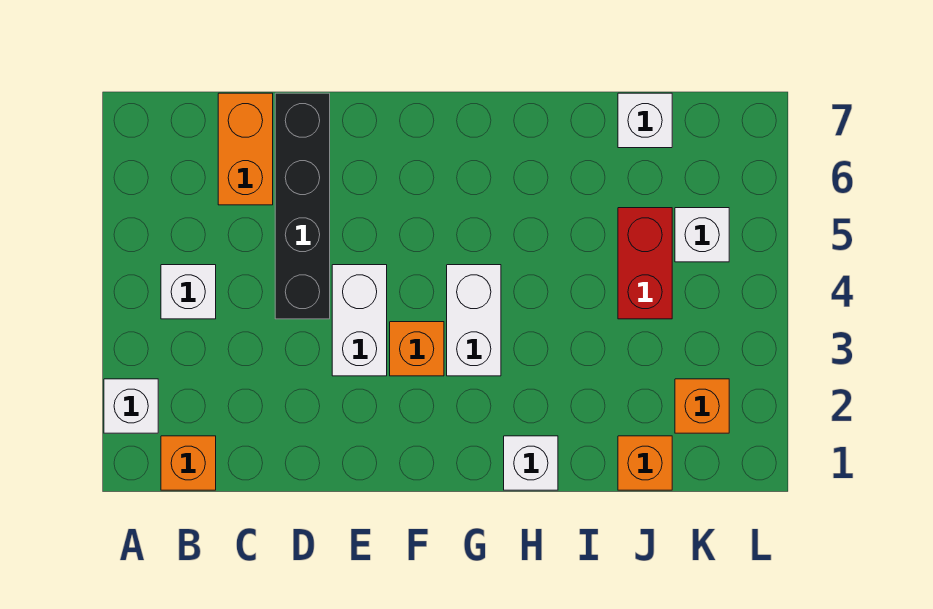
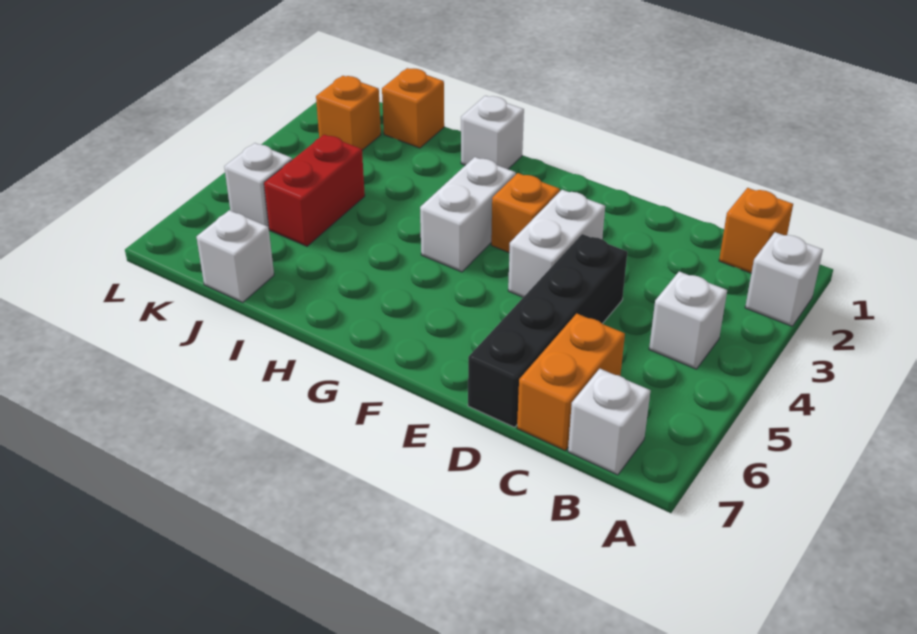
none -> white 1x1 brick [568,369,651,475]

